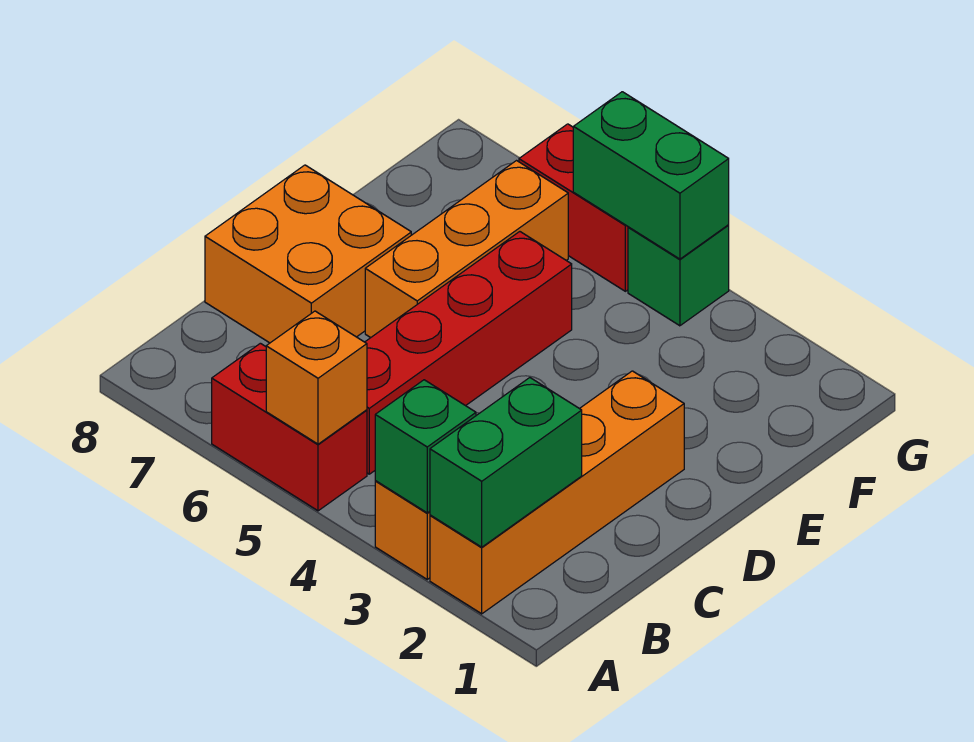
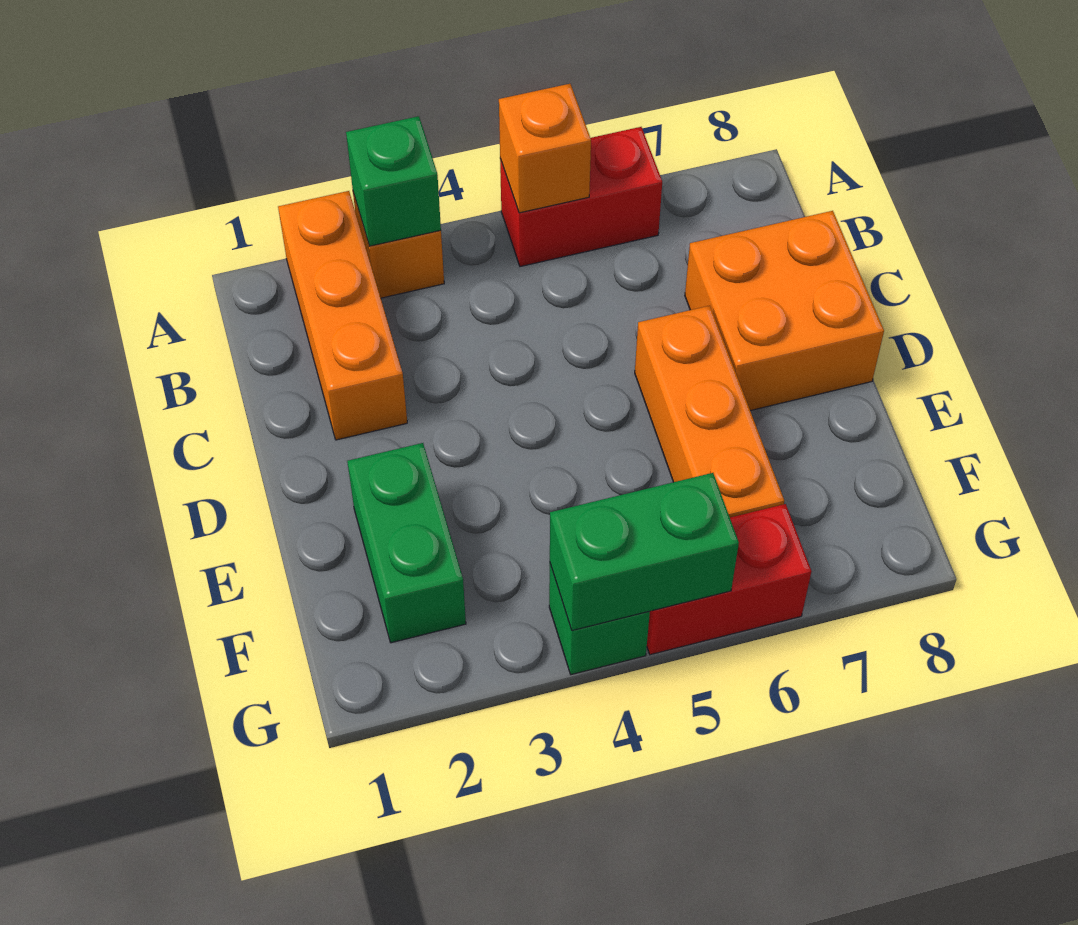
orange 1x4 brick [430,371,684,614] -> orange 1x3 brick [278,191,407,440]
green 1x2 brick [430,378,582,547] -> green 1x2 brick moved to [347,443,466,643]
red 1x4 brick [365,232,572,474] -> none

